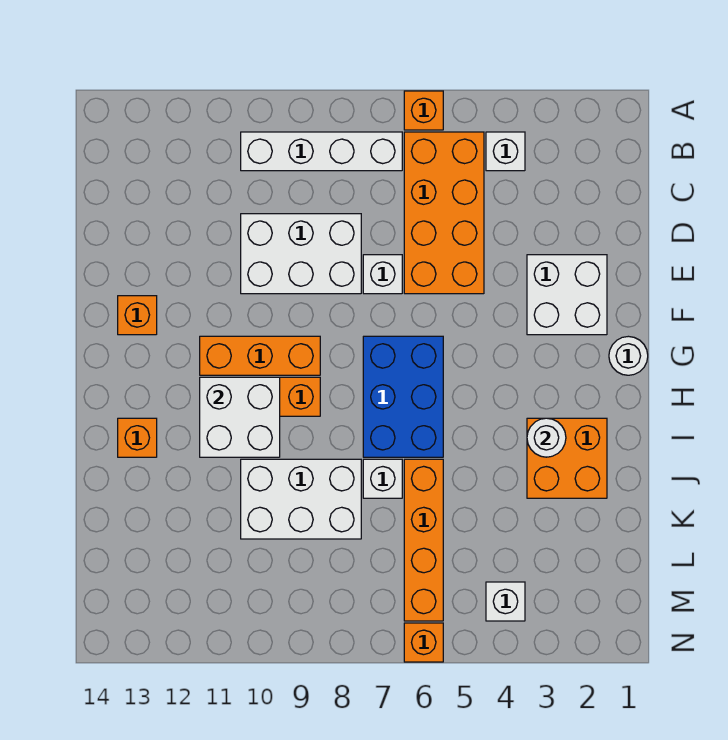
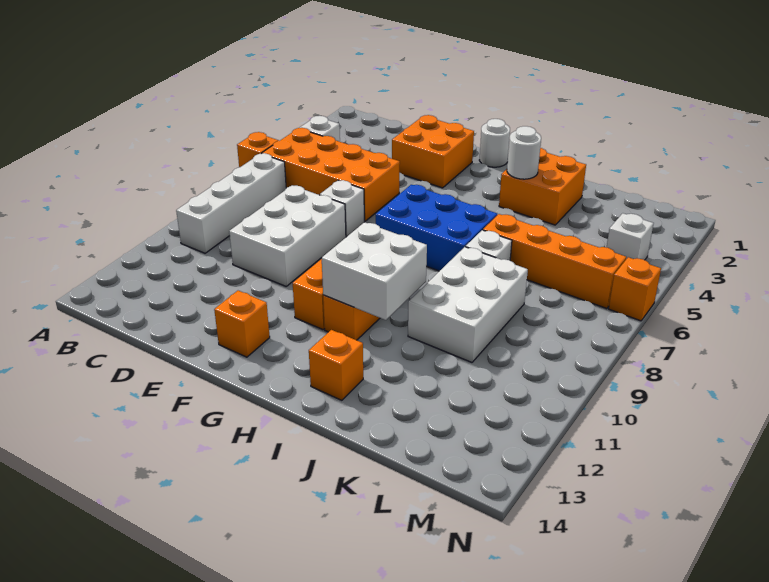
white 2x2 brick [527,255,607,335] -> orange 2x2 brick [392,115,474,188]

